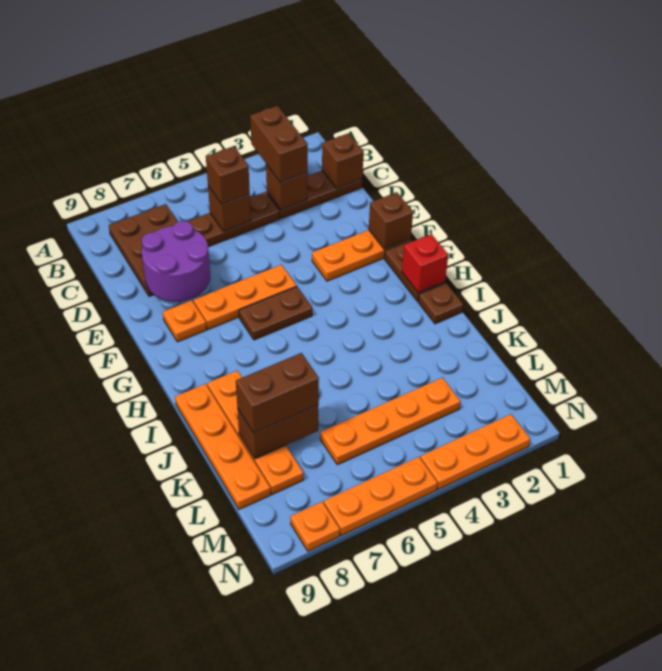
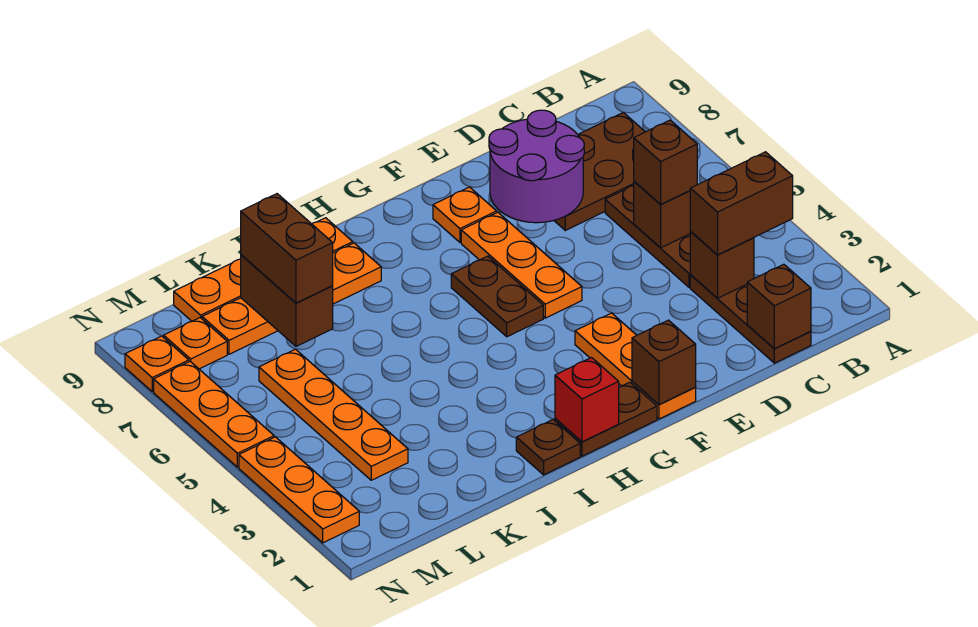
none -> orange 1x1 plate [164,318,227,369]

